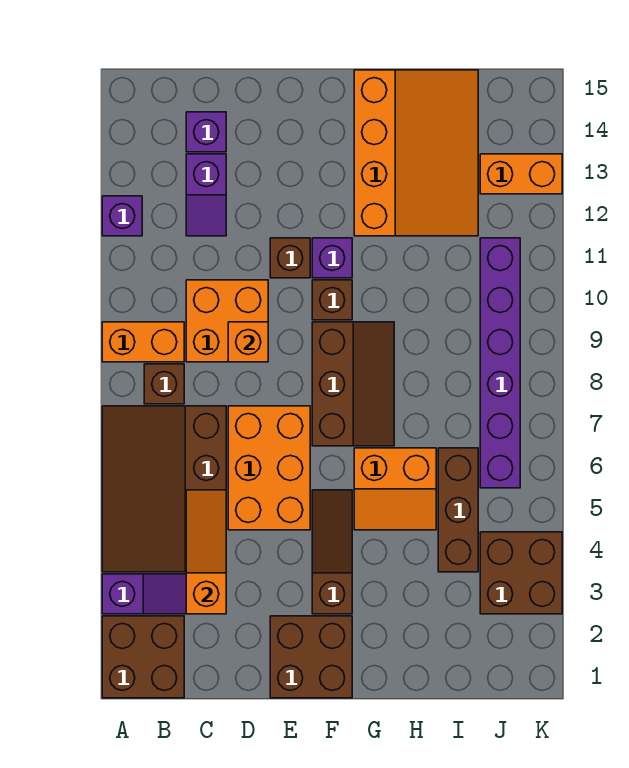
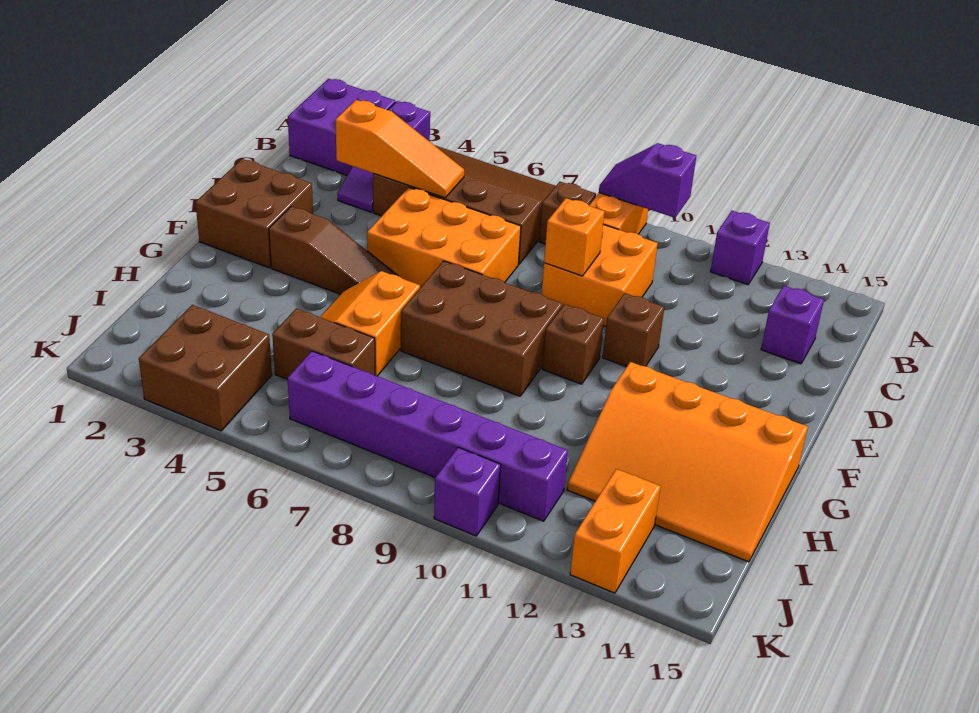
brown 2x2 brick [102,616,184,698] -> purple 2x2 brick [288,79,395,175]
purple 1x2 slope [186,154,226,236] -> purple 1x2 slope moved to [599,143,696,218]
brown 2x3 slope [312,322,394,446] -> brown 2x3 brick [401,261,562,396]
purple 1x1 brick [312,238,352,278] -> purple 1x1 brick moved to [434,448,501,536]
brown 1x3 brick [438,448,478,572] -> brown 1x2 brick [272,308,375,379]

